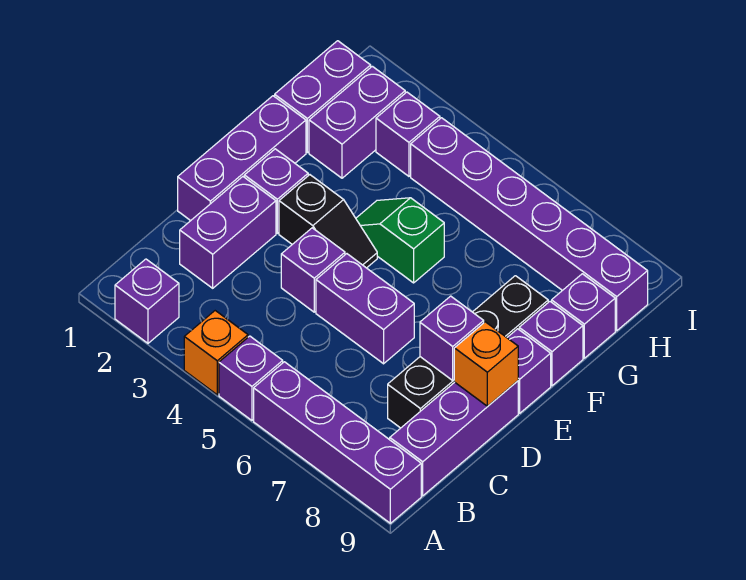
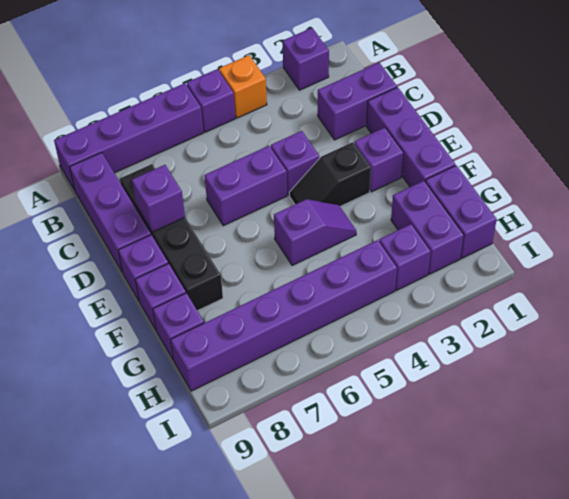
purple 1x2 brick [180,177,276,288] -> purple 1x2 brick turned to [318,63,397,140]
orange 1x1 brick [454,322,518,406] -> none
green 1x2 slope [356,198,444,283] -> purple 1x2 slope [274,199,356,265]

